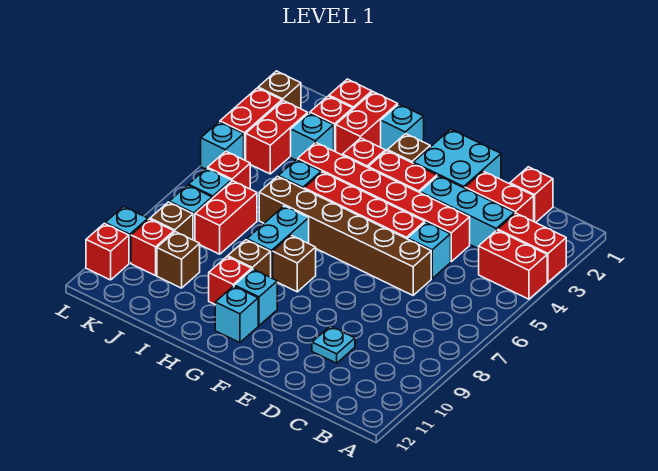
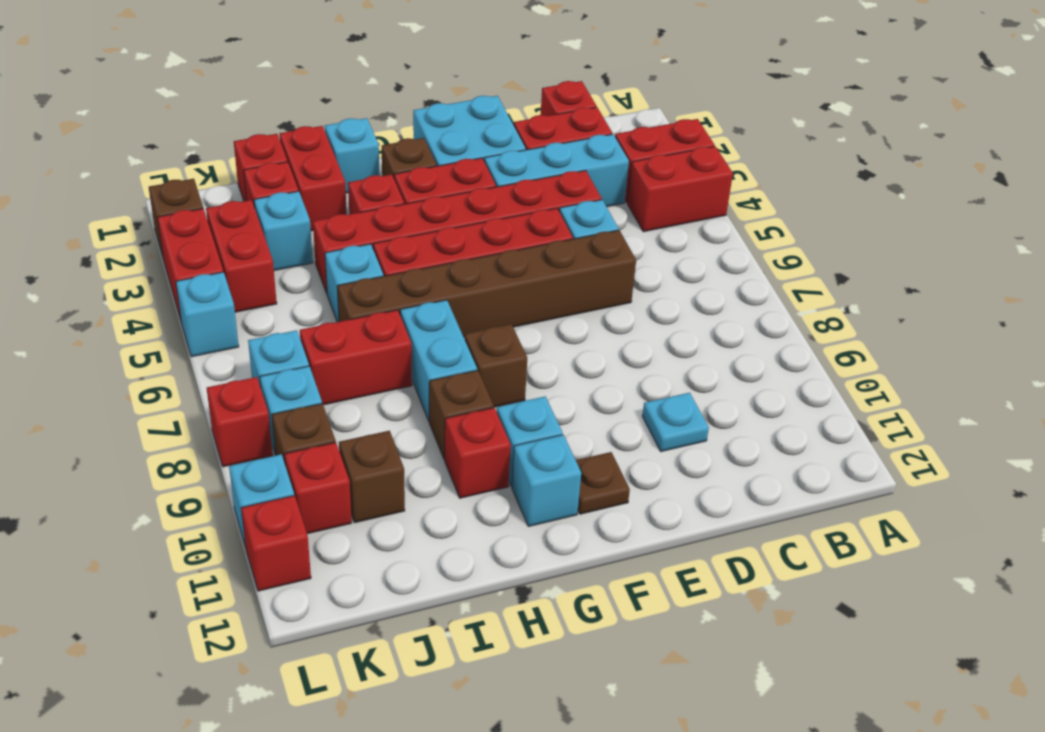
none -> brown 1x1 plate [576,452,630,514]
red 1x2 brick [195,181,257,254] -> red 1x2 brick turned to [300,310,412,405]
red 1x1 brick [208,151,250,189] -> red 1x1 brick moved to [207,377,273,467]

